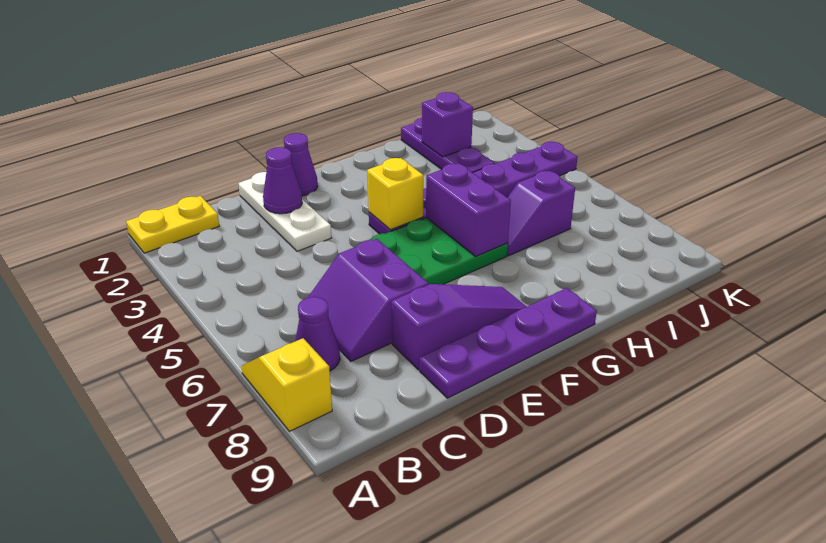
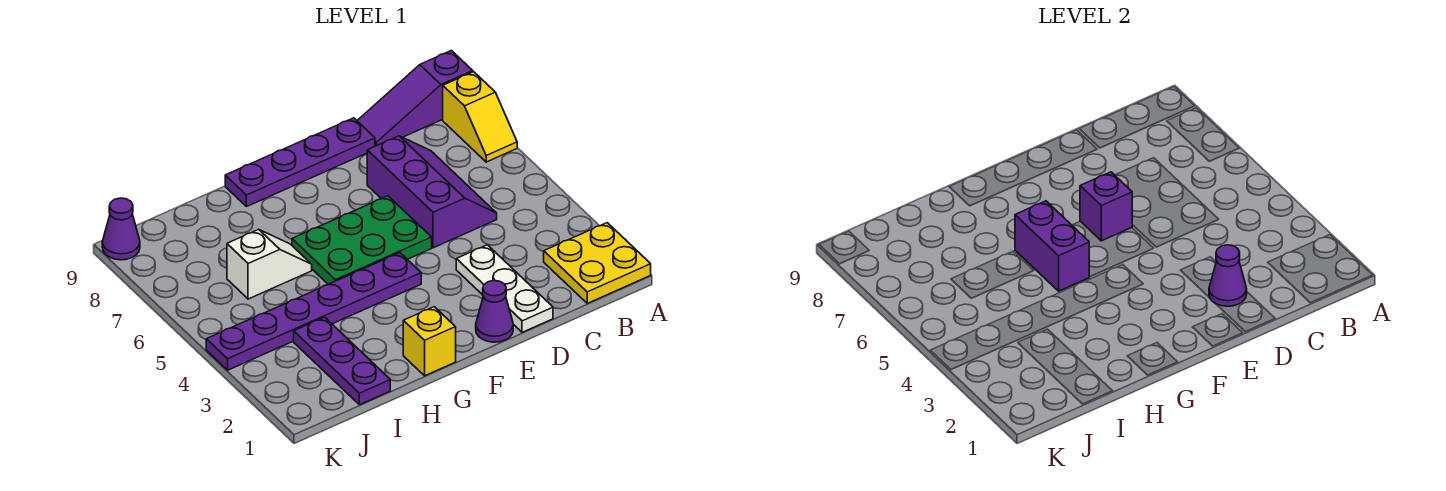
yellow 1x2 plate [126,196,219,253] -> yellow 2x2 plate [544,223,651,303]
purple 1x1 cone [295,297,340,371] -> purple 1x1 cone moved to [102,198,140,260]
purple 2x2 slope [308,239,428,361] -> purple 2x3 slope [367,136,497,248]
purple 1x3 slope [392,284,527,370] -> purple 1x3 slope moved to [357,51,473,146]
yellow 1x1 brick [367,158,424,230] -> yellow 1x1 brick moved to [403,307,456,376]
purple 1x2 slope [507,171,575,256] -> white 1x2 slope [227,229,312,299]
purple 1x1 brick [422,92,473,157] -> purple 1x1 brick moved to [1080,172,1132,241]

